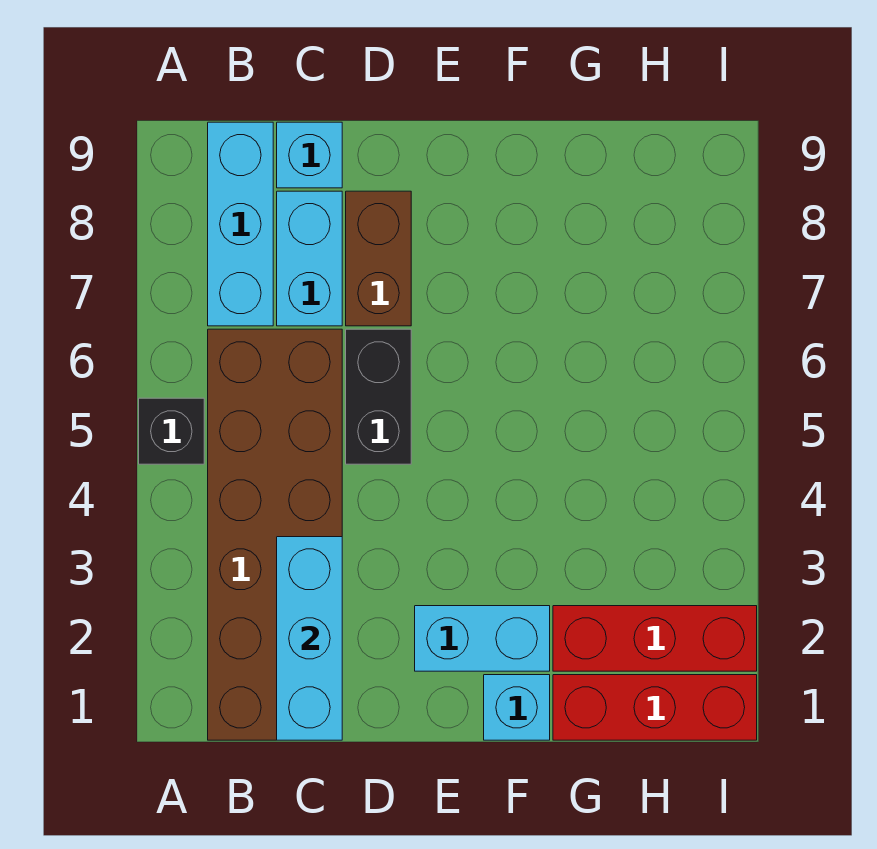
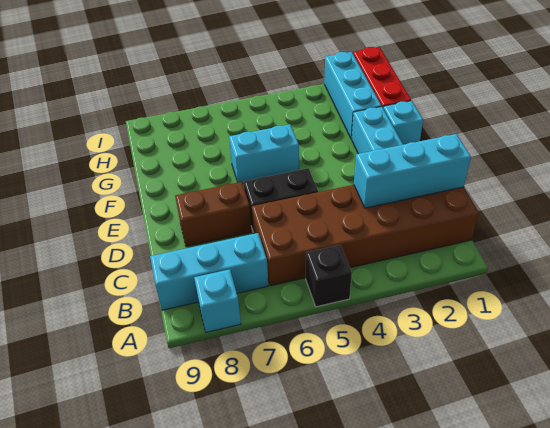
cyan 1x2 brick [277,191,342,326] -> cyan 1x2 brick moved to [229,124,299,184]
cyan 1x1 brick [277,122,342,188] -> cyan 1x1 brick moved to [194,269,241,332]
red 1x3 brick [553,606,757,671] -> cyan 1x3 brick [324,52,381,139]

